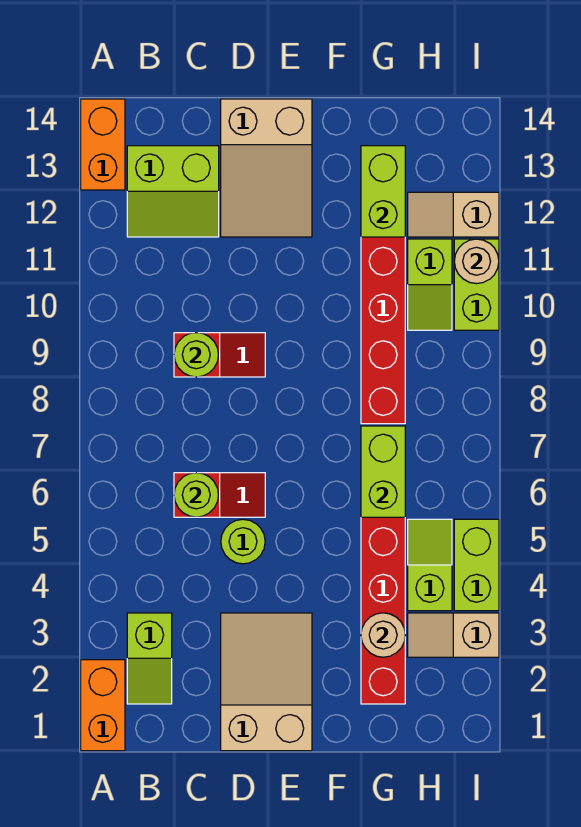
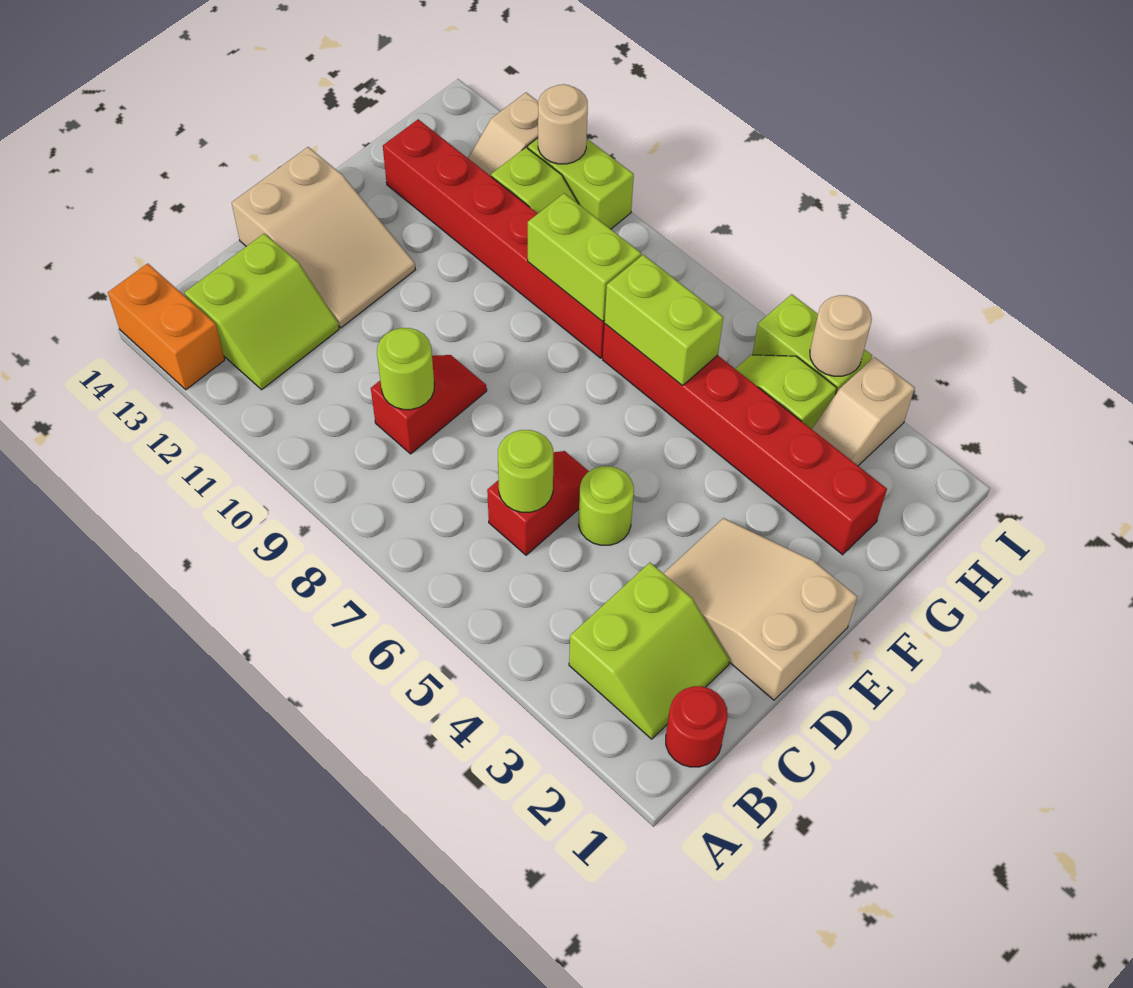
orange 1x2 brick [81,660,125,751] -> none
none -> red 1x1 round brick [666,686,728,767]
lime 1x2 slope [127,613,172,704] -> lime 2x2 slope [569,563,730,739]
tan 1x1 round brick [361,613,405,657] -> tan 1x1 round brick moved to [810,295,872,376]
lime 1x2 brick [361,146,405,237] -> lime 1x2 brick moved to [528,193,641,322]

